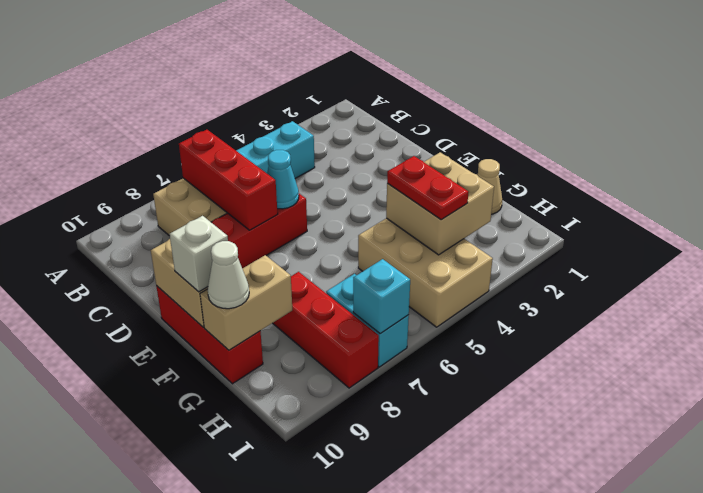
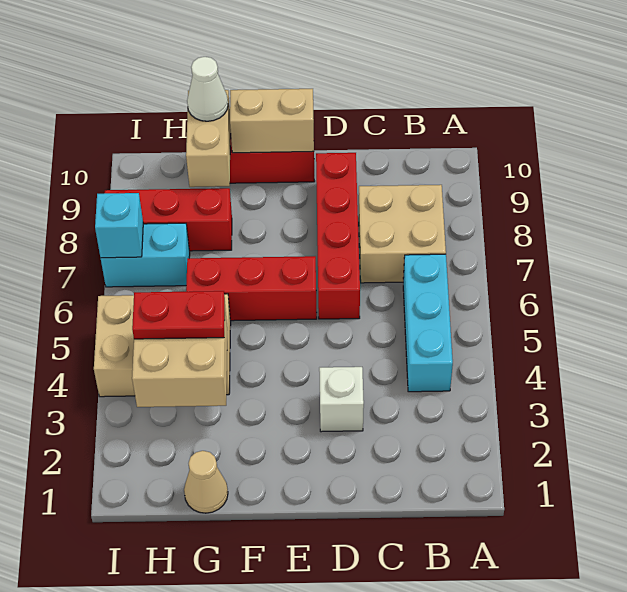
red 1x3 brick [179,130,278,230] -> red 1x3 brick moved to [186,256,317,321]
cyan 1x1 cone [267,150,299,209] -> none
white 1x1 brick [169,216,228,292] -> white 1x1 brick moved to [319,367,364,432]

